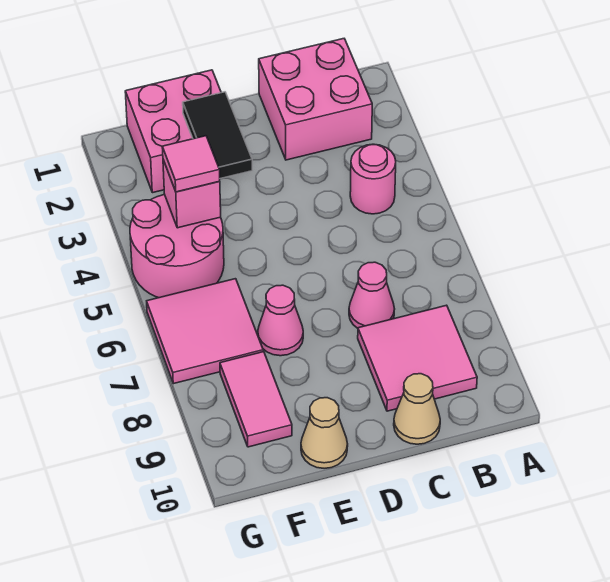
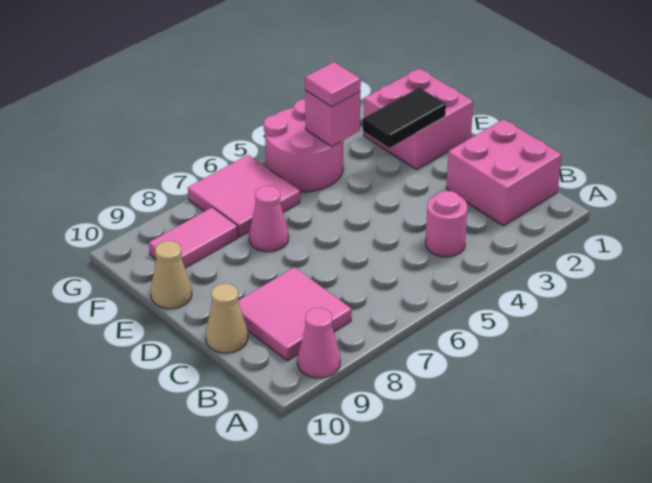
pink 1x1 cone [349,262,394,328] -> pink 1x1 cone moved to [298,308,340,378]

